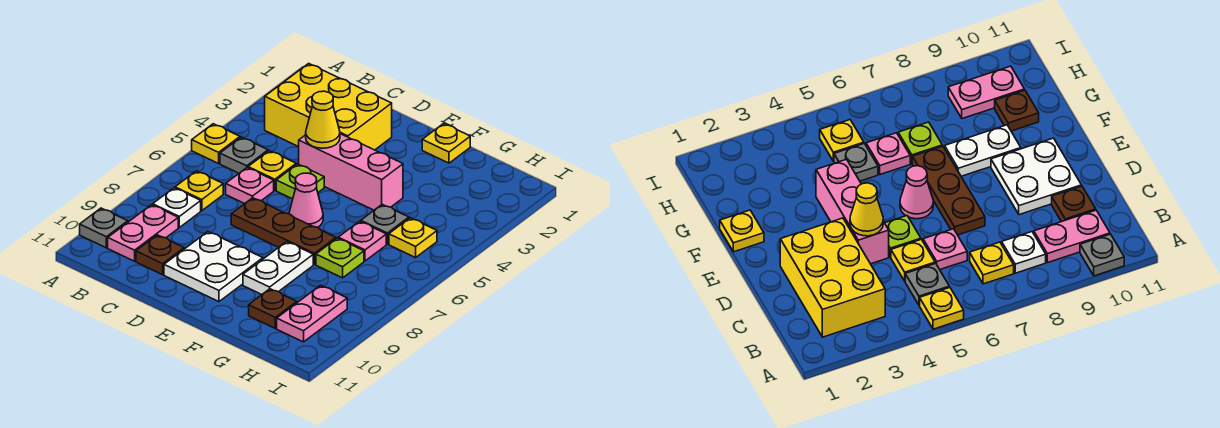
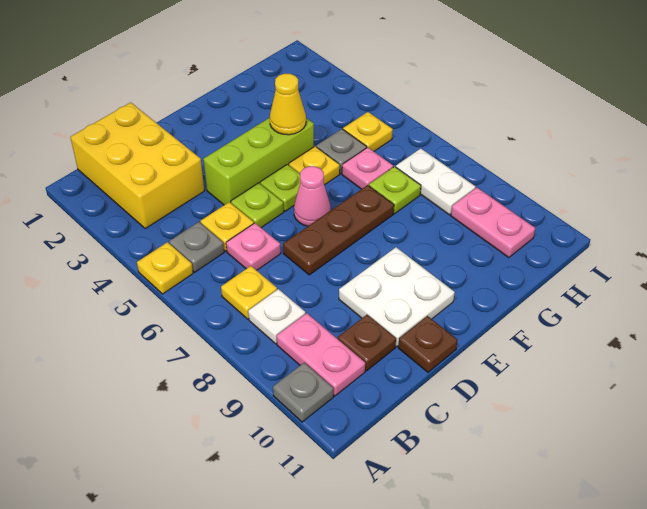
yellow 2x3 brick [265,64,392,150] -> yellow 2x3 brick turned to [70,102,204,229]
pink 1x3 brick [299,134,403,210] -> lime 1x3 brick [203,118,314,205]
yellow 1x1 cone [306,91,340,148] -> yellow 1x1 cone moved to [270,74,306,135]
none -> lime 1x1 plate [260,164,300,211]
yellow 1x1 plate [422,123,470,163] -> yellow 1x1 plate moved to [289,147,340,185]
white 1x2 plate [243,242,313,294] -> white 1x2 plate moved to [396,148,475,215]
brown 1x1 plate [249,289,297,328] -> brown 1x1 plate moved to [398,316,457,372]

